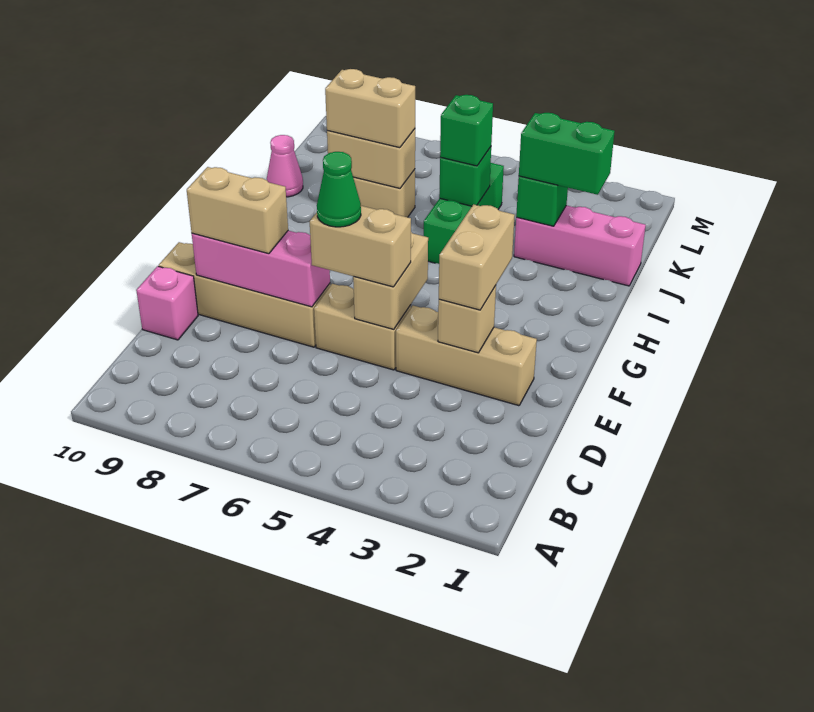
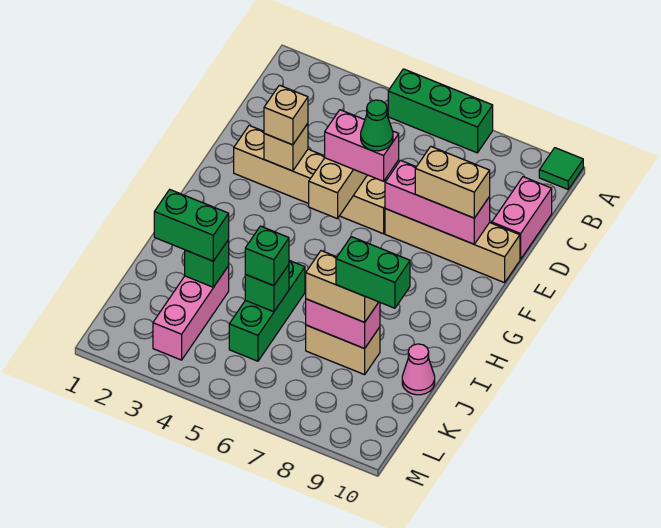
none -> green 1x3 brick [388,69,493,153]
none -> green 1x1 tile [539,148,583,189]
pink 1x1 brick [136,266,198,340] -> pink 1x2 brick [492,177,552,259]
tan 1x2 brick [439,204,515,310] -> tan 1x1 brick [264,85,308,145]
tan 1x2 brick [310,206,411,287] -> pink 1x2 brick [325,110,399,181]
pink 1x3 brick [514,205,646,286] -> pink 1x3 brick turned to [153,266,229,360]
tan 1x2 brick [327,129,415,188] -> pink 1x2 brick [306,299,380,349]
none -> green 1x2 brick [336,237,410,308]

